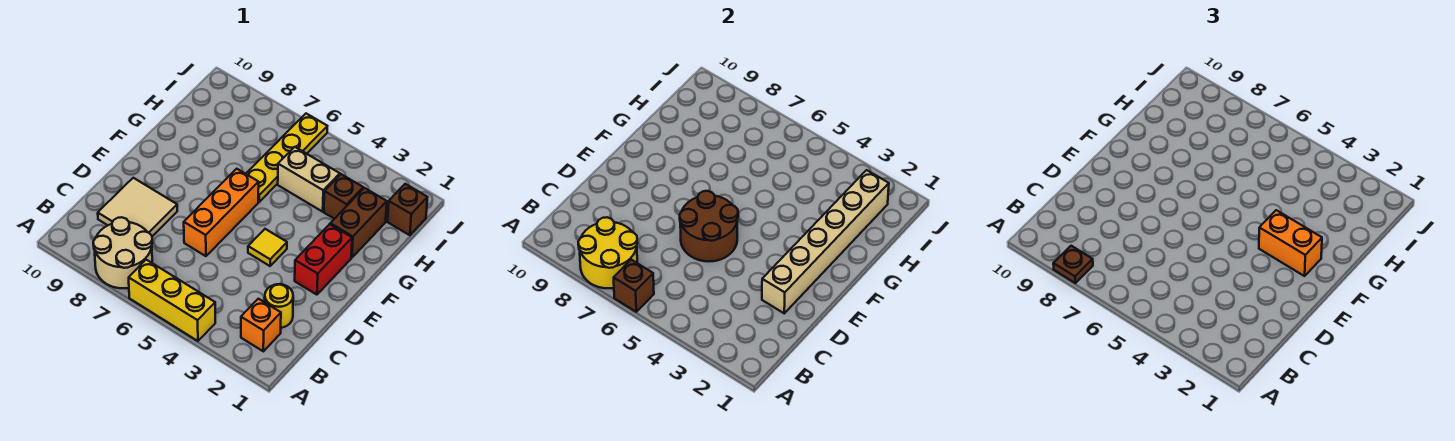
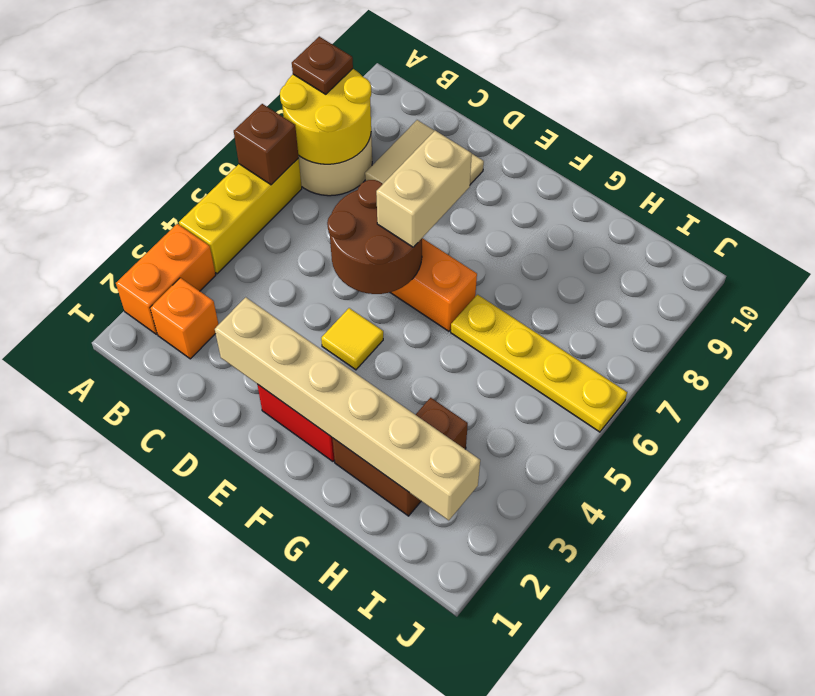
yellow 1x1 round brick [265,284,293,328] -> none
orange 1x2 brick [1259,210,1322,276] -> orange 1x2 brick moved to [116,224,216,334]
tan 1x2 brick [278,147,340,212] -> tan 1x2 brick moved to [376,131,472,247]
brown 1x1 brick [388,184,428,235] -> none

